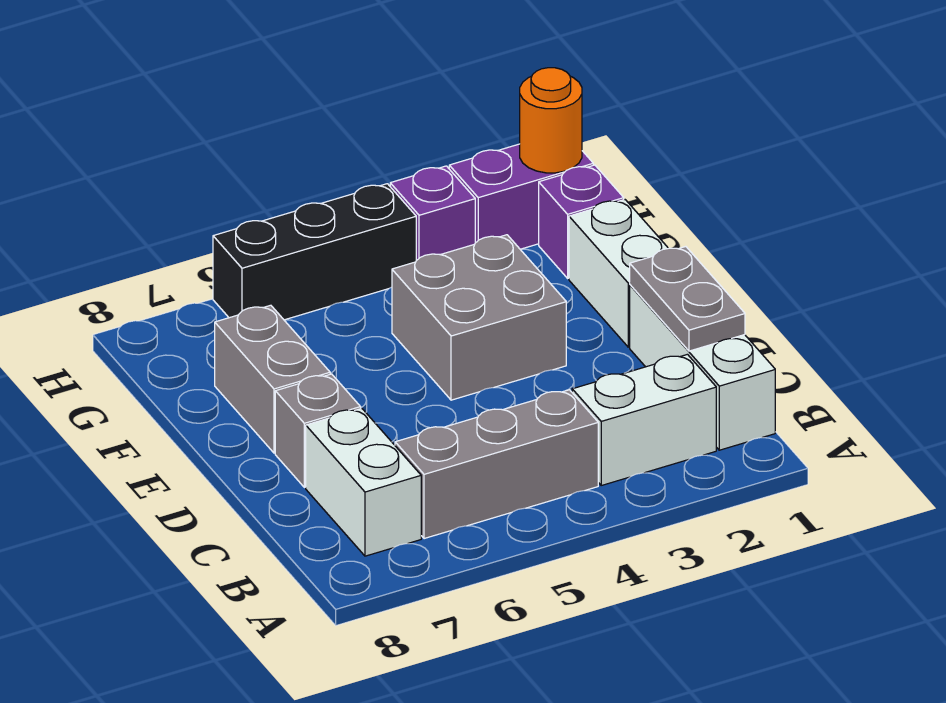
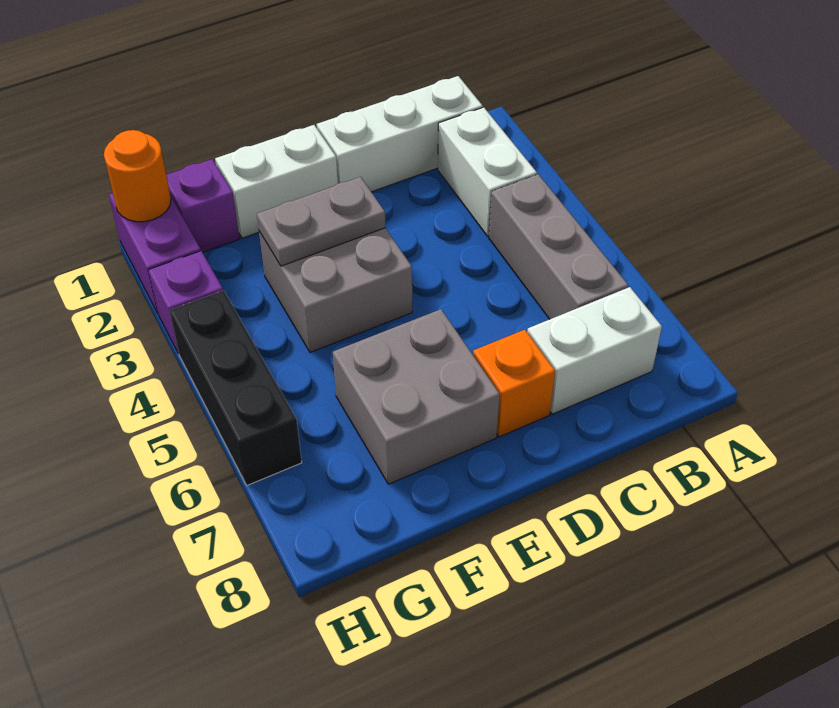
grey 1x2 plate [630,247,745,351] -> grey 1x2 plate moved to [257,177,386,266]
grey 1x1 brick [275,374,361,487] -> orange 1x1 brick [473,330,555,437]
grey 1x2 brick [215,305,330,453] -> grey 2x2 brick [333,309,500,484]

